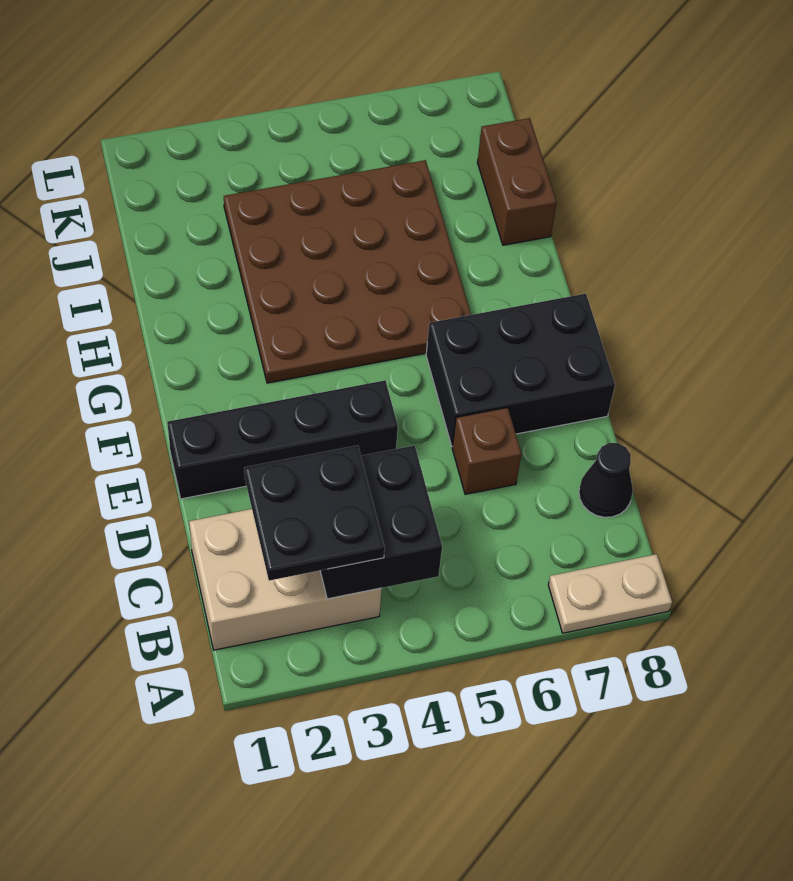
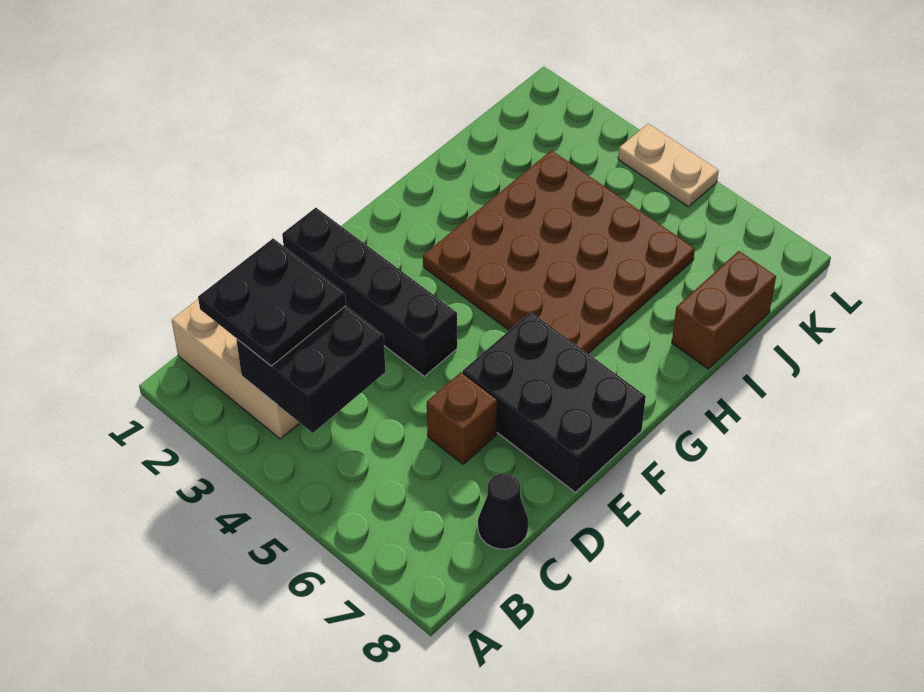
tan 1x2 plate [548,554,672,633] -> tan 1x2 plate moved to [618,124,719,207]

